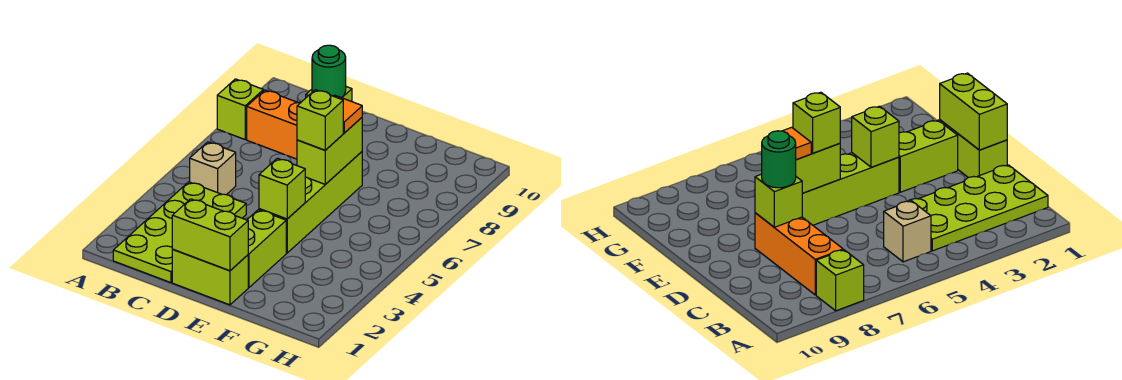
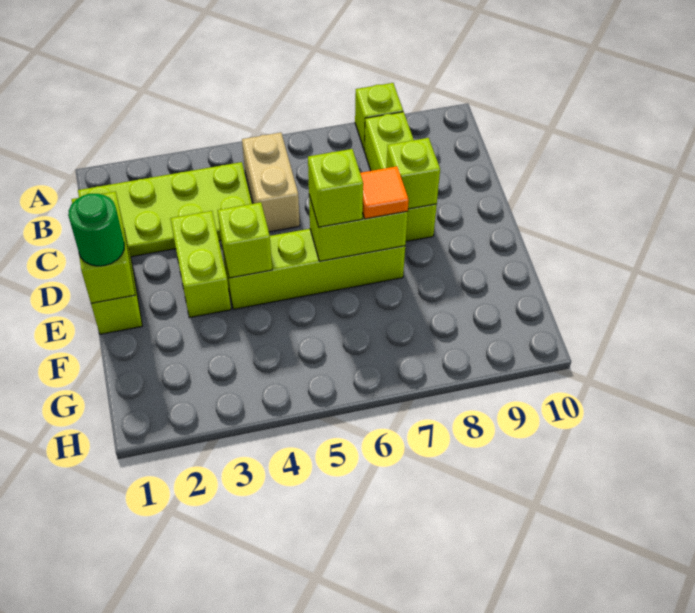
tan 1x1 brick [190,142,236,195] -> tan 1x2 brick [242,133,300,232]
orange 1x3 brick [247,90,300,159] -> lime 1x3 brick [364,112,437,241]
green 1x1 round brick [312,45,346,98] -> green 1x1 round brick moved to [68,194,124,266]
lime 1x2 brick [247,210,286,288] -> lime 1x2 brick turned to [170,211,231,318]

